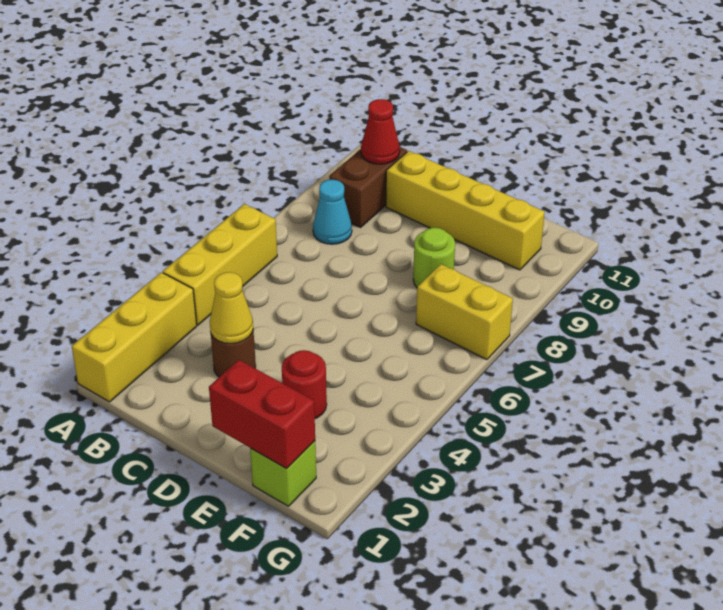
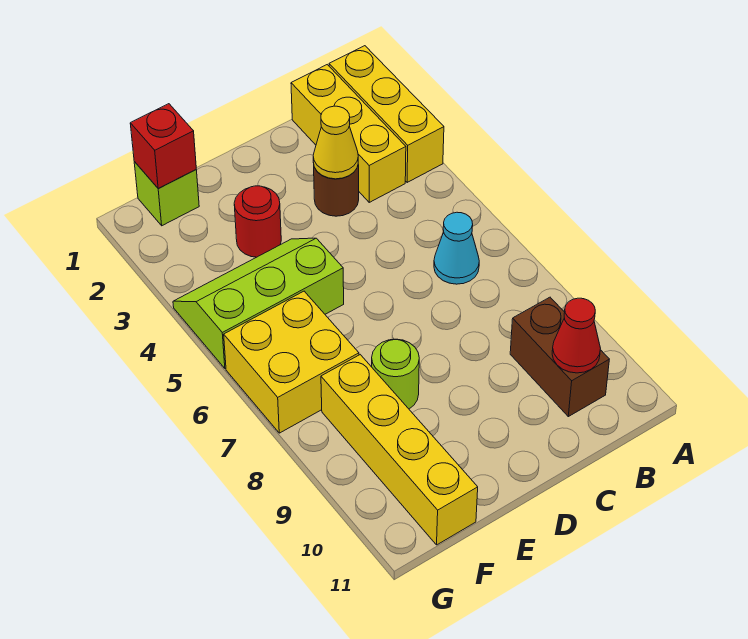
yellow 1x3 brick [163,204,277,325] -> yellow 1x3 brick moved to [291,65,406,202]
cyan 1x1 cone [313,180,352,244] -> cyan 1x1 cone moved to [434,212,479,284]
yellow 1x4 brick [386,151,545,270] -> yellow 1x4 brick turned to [321,355,478,545]
red 1x2 brick [209,360,315,469] -> red 1x1 brick [130,104,196,188]
none -> lime 2x3 slope [173,238,344,368]
yellow 1x2 brick [416,264,513,360] -> yellow 2x2 brick [224,291,359,433]

